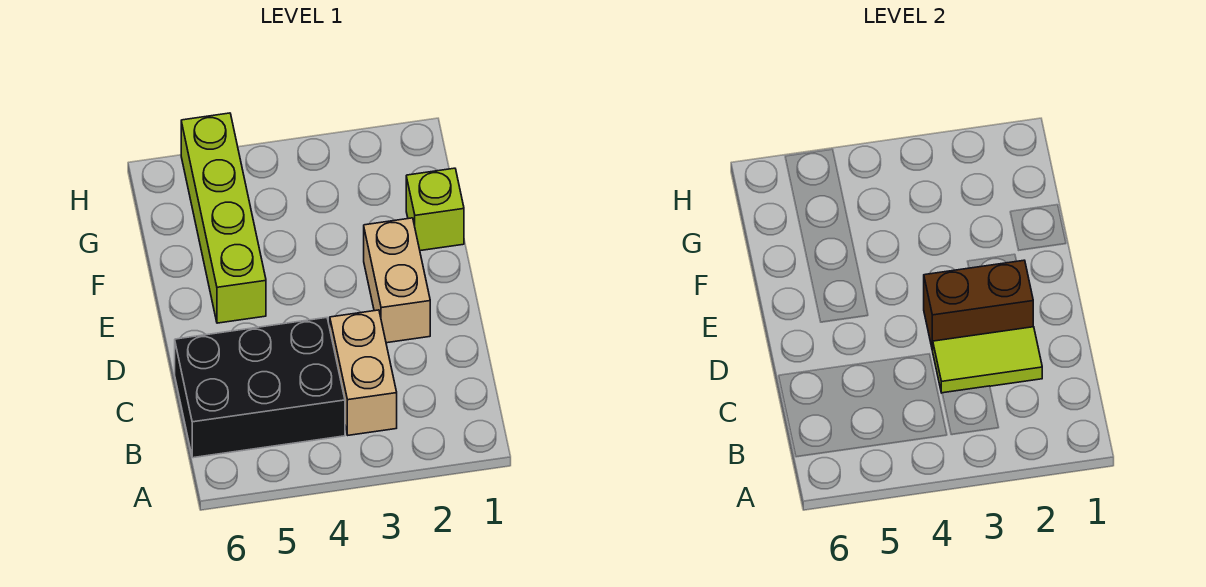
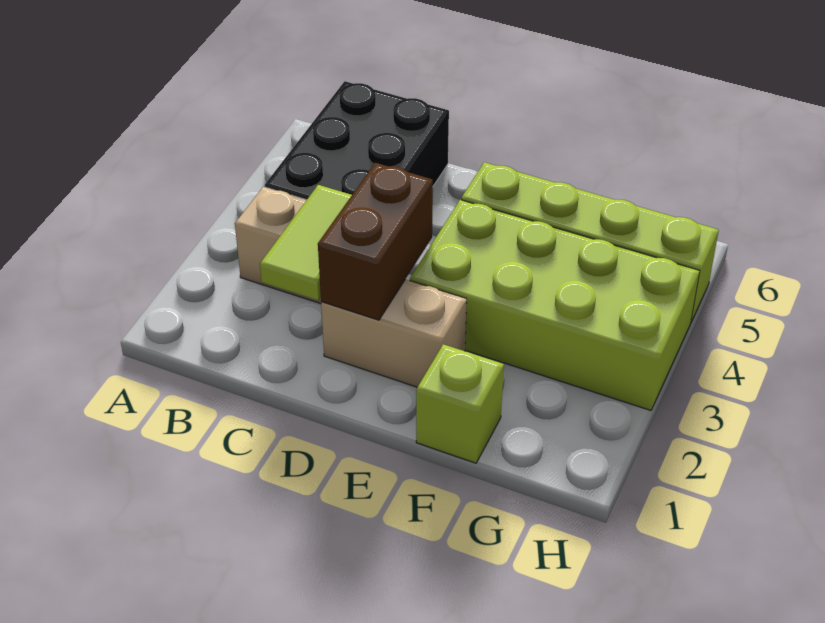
none -> lime 2x4 brick [410,200,700,410]

